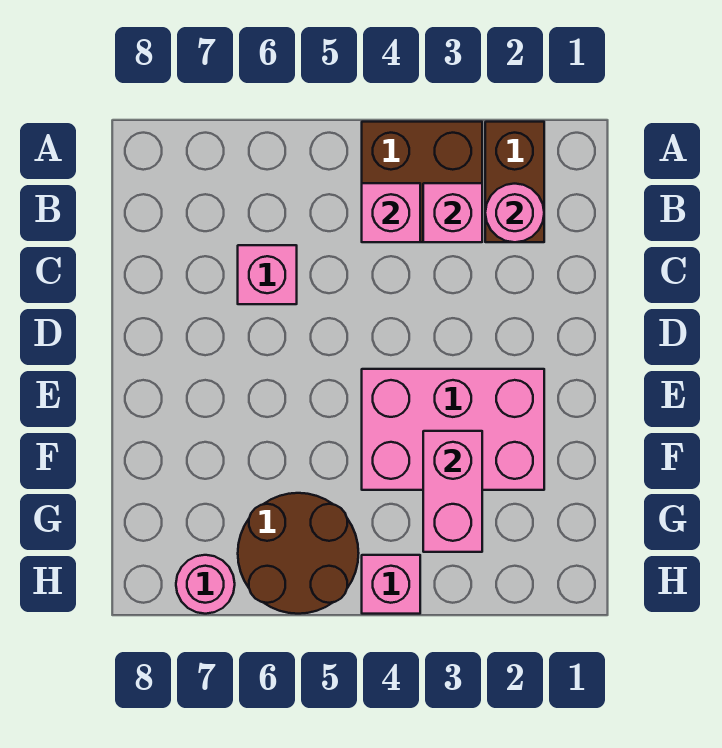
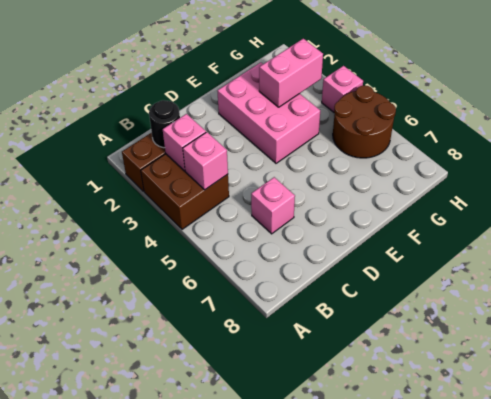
pink 1x1 round brick [485,184,544,242] -> black 1x1 round brick [149,100,180,148]
pink 1x1 round brick [176,555,235,614] -> none

